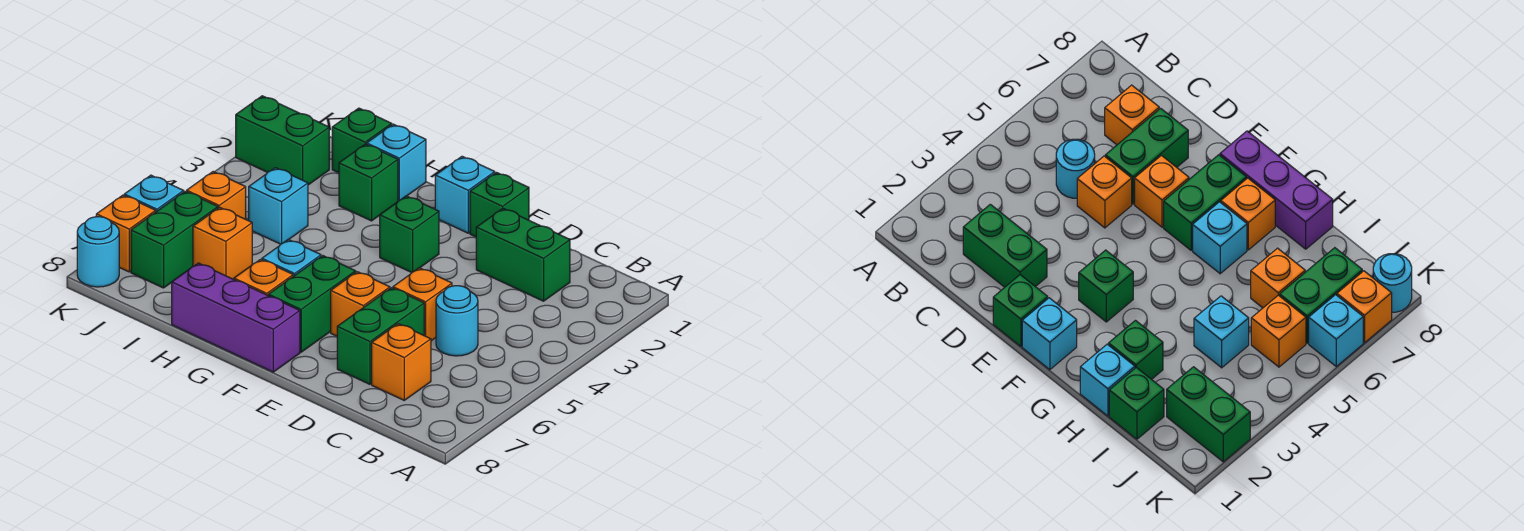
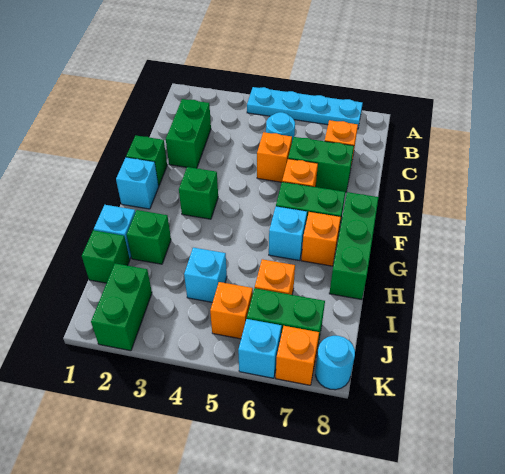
none -> cyan 1x4 plate [247,87,363,129]
purple 1x3 brick [172,263,300,372] -> green 1x3 brick [329,192,379,300]

